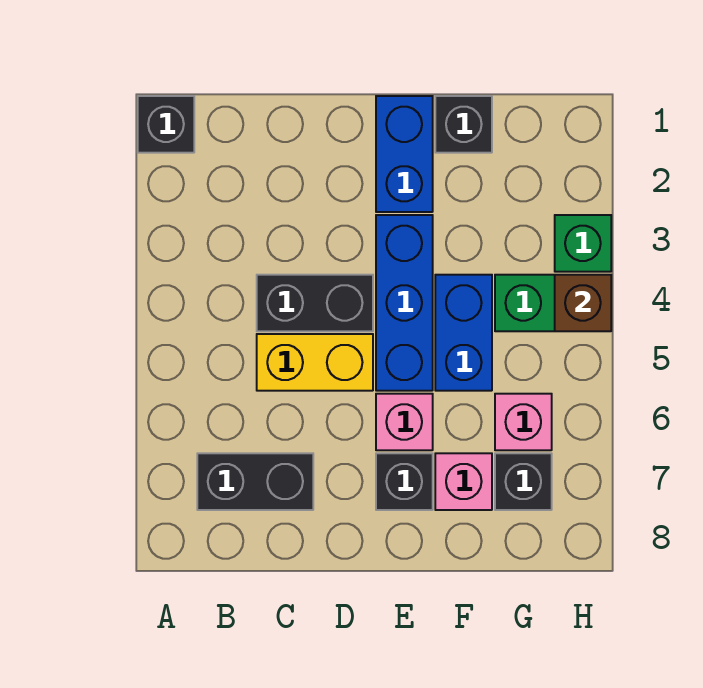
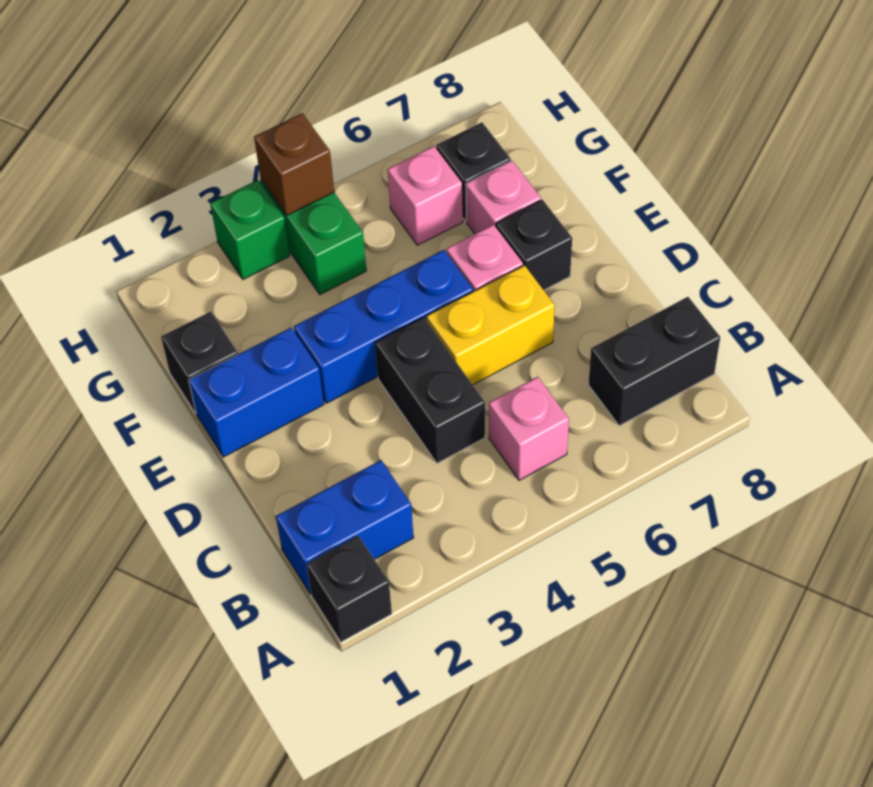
none -> pink 1x1 brick [489,377,569,480]
black 1x2 brick [197,453,313,510] -> black 1x2 brick turned to [588,297,720,426]
yellow 1x2 brick [257,334,373,391] -> yellow 1x2 brick turned to [426,265,555,385]
blue 1x2 brick [435,275,492,391] -> blue 1x2 brick moved to [276,460,414,594]

